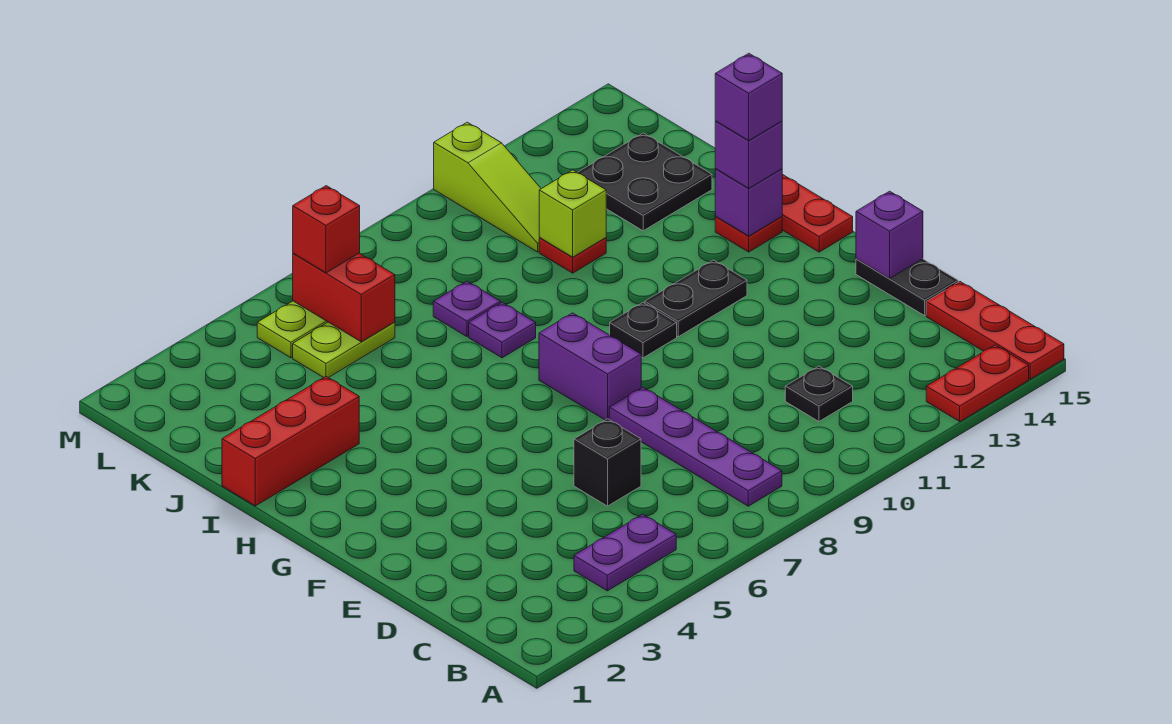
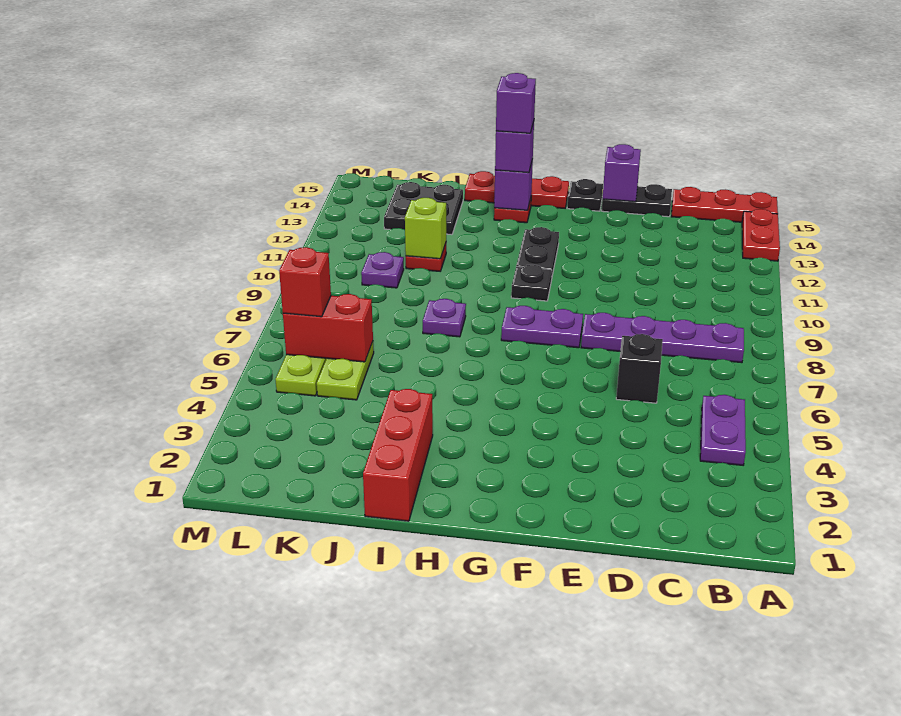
black 1x1 plate [785,366,853,421] -> black 1x1 plate moved to [567,179,603,211]
purple 1x2 brick [539,313,641,420] -> purple 1x2 plate [501,306,583,348]
purple 1x1 plate [433,281,501,337] -> purple 1x1 plate moved to [361,252,404,288]
lime 1x3 slope [434,122,541,252] -> none

